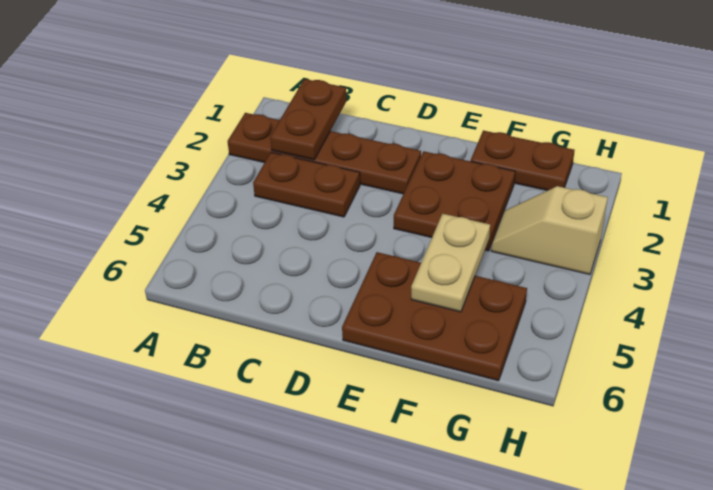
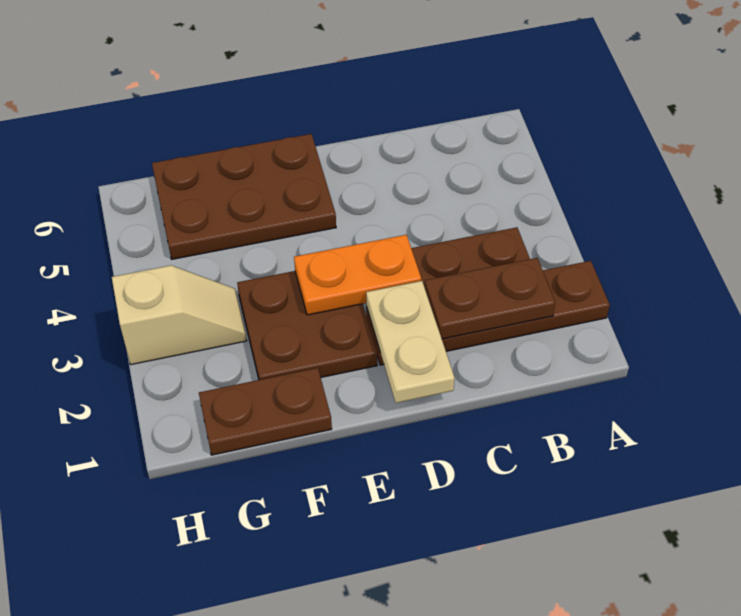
brown 1x2 plate [270,79,346,160] -> brown 1x2 plate turned to [425,258,555,339]
none -> orange 1x2 plate [294,235,421,315]
tan 1x2 plate [411,214,490,312] -> tan 1x2 plate moved to [366,281,455,403]

